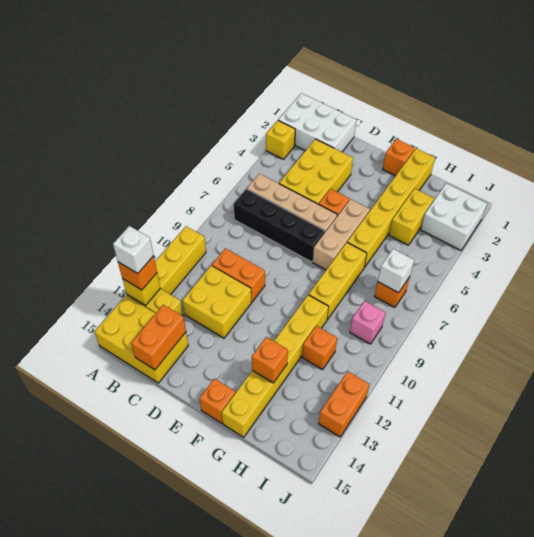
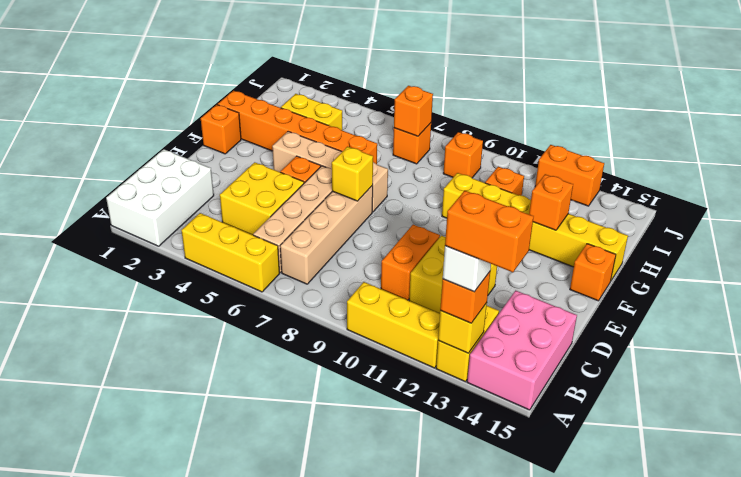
yellow 1x1 brick [266,120,295,159] -> yellow 1x1 brick moved to [332,147,373,201]
yellow 2x3 brick [94,296,188,383] -> pink 2x3 brick [467,291,577,410]
black 1x4 brick [234,189,325,262] -> tan 1x4 brick [280,186,373,284]
yellow 2x3 brick [279,139,353,204] -> yellow 2x2 brick [220,162,304,235]
orange 1x2 brick [131,305,186,370] -> orange 1x2 brick moved to [445,191,534,272]
tan 1x3 brick [313,199,370,270] -> tan 1x4 brick [272,131,388,212]
yellow 1x6 brick [347,148,435,267] -> orange 1x6 brick [218,91,377,164]
yellow 1x3 brick [309,243,367,320] -> yellow 1x3 brick moved to [181,213,280,292]
white 2x2 brick [421,183,487,250] -> none
white 1x1 brick [378,249,414,293] -> orange 1x1 brick [394,86,433,136]
pink 1x1 brick [350,301,385,344] -> orange 1x1 brick [443,132,483,178]

